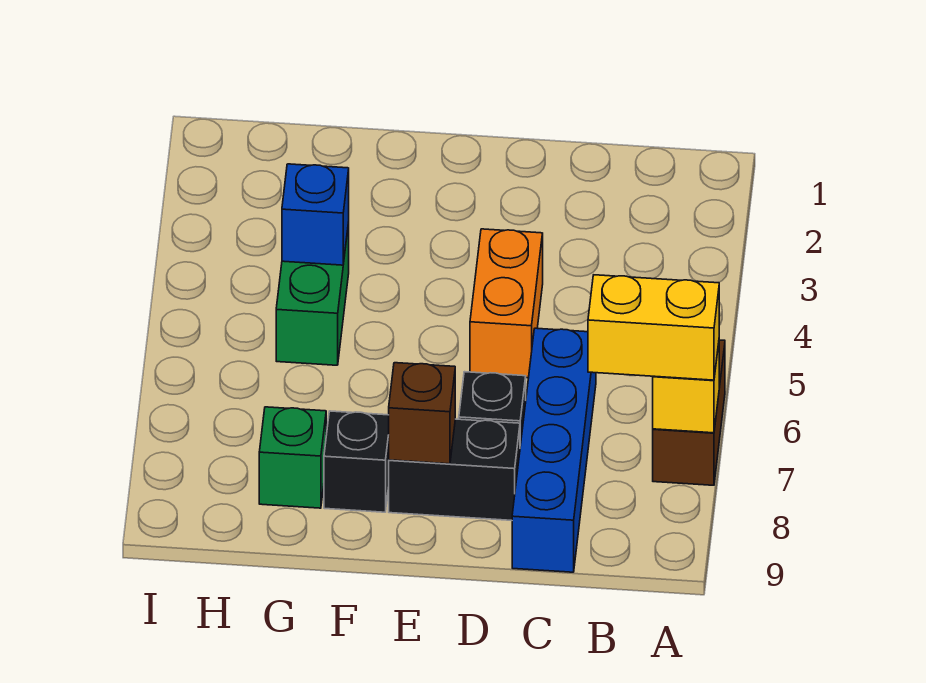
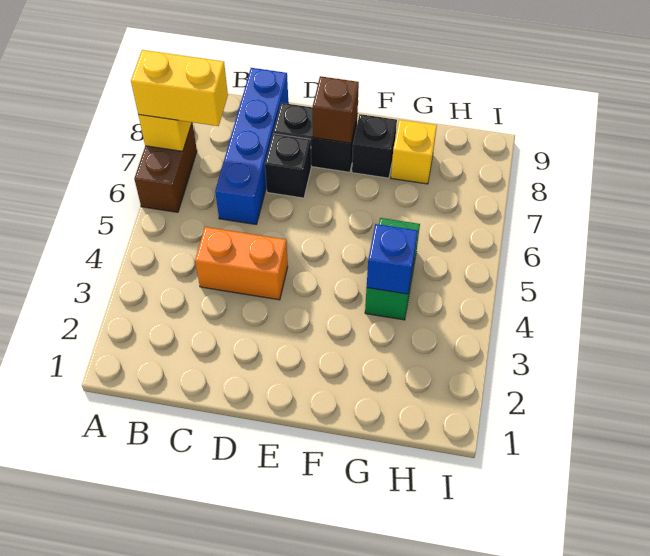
orange 1x2 brick [470,229,543,378] -> orange 1x2 brick turned to [195,227,288,300]
green 1x1 brick [259,407,326,508] -> yellow 1x1 brick [391,120,437,184]

